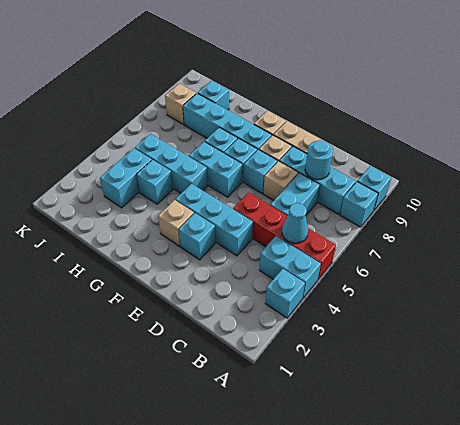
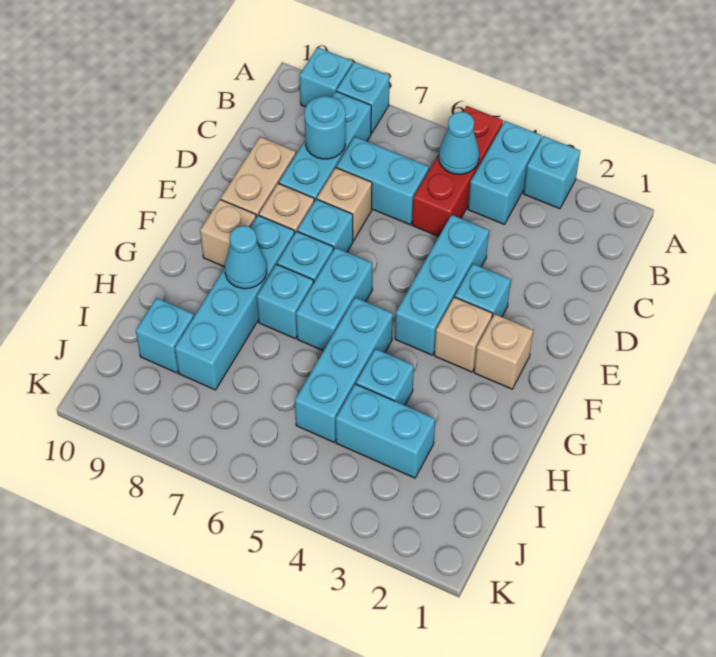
red 1x4 brick [233,193,336,279] -> red 1x3 brick [412,106,503,236]
none -> cyan 1x1 cone [225,226,267,289]
tan 1x1 brick [165,83,196,124] -> tan 1x1 brick moved to [474,314,533,389]

